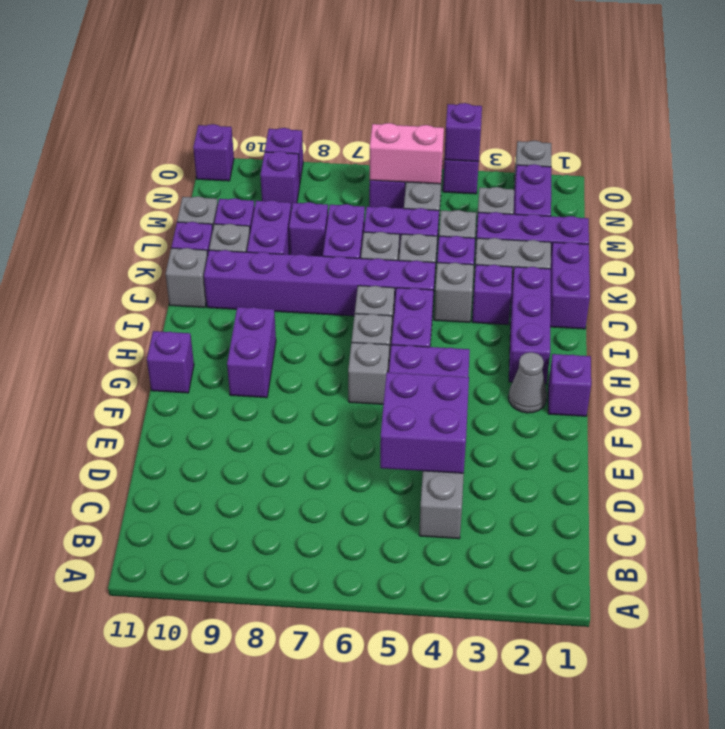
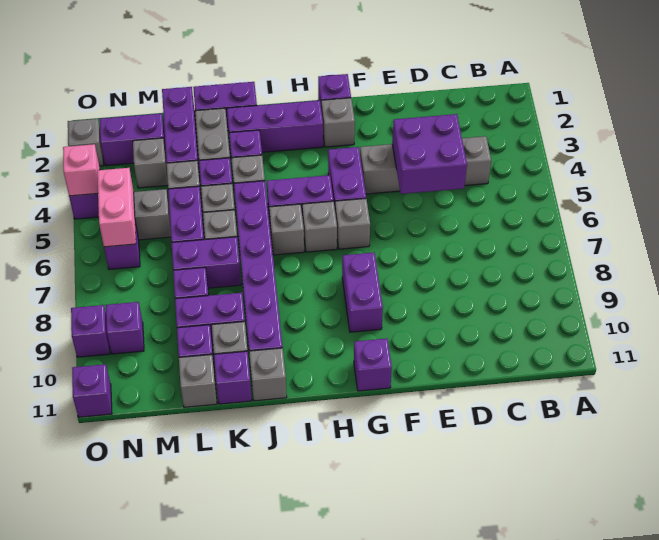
grey 1x1 cone [508,352,547,413] -> grey 1x1 brick [321,98,355,147]
purple 1x2 brick [227,307,276,398] -> purple 1x2 brick turned to [342,253,383,332]
purple 1x1 brick [444,103,482,162] -> pink 1x1 brick [63,144,100,196]

